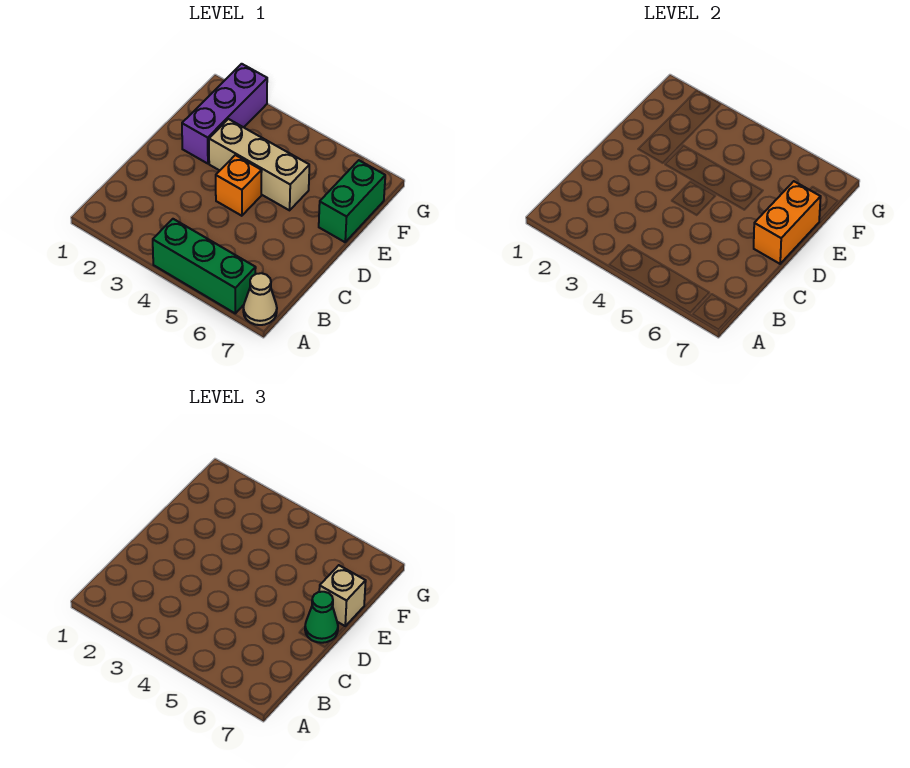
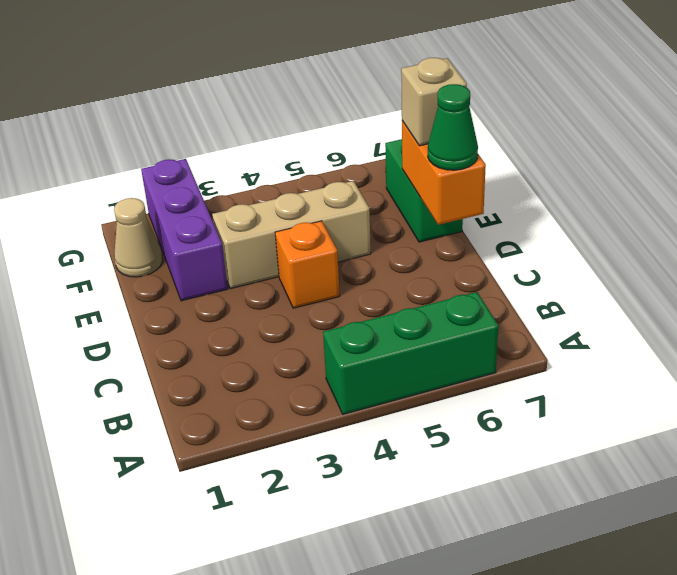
tan 1x1 cone [243,273,277,325] -> tan 1x1 cone moved to [114,198,162,277]

